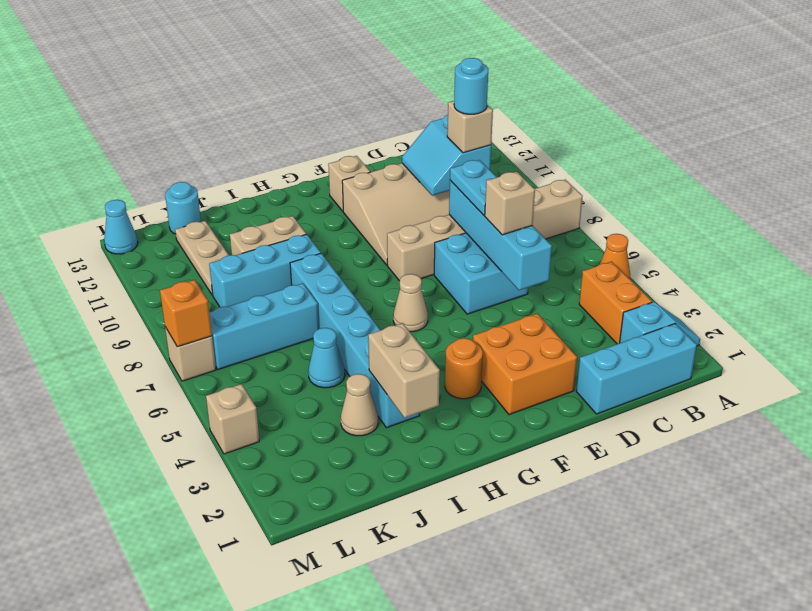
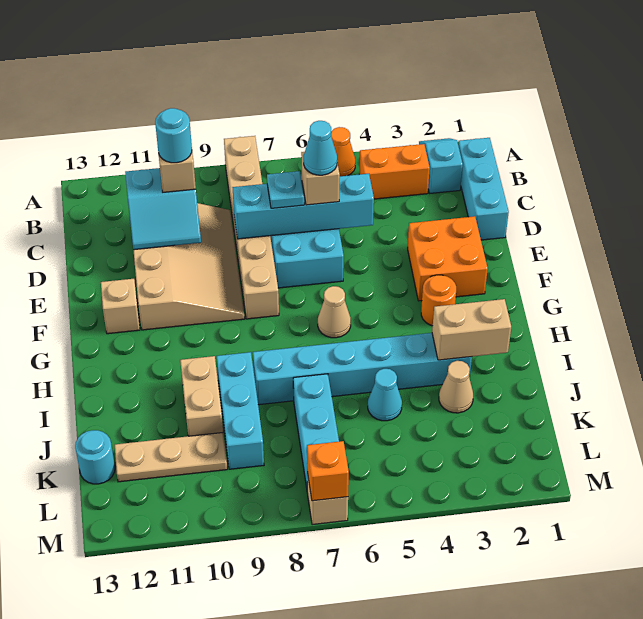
cyan 1x2 plate [450,160,497,215] -> cyan 1x1 plate [267,171,304,208]
tan 1x1 brick [206,384,259,454] -> none
cyan 1x1 cone [104,200,138,254] -> cyan 1x1 cone moved to [304,121,337,175]

